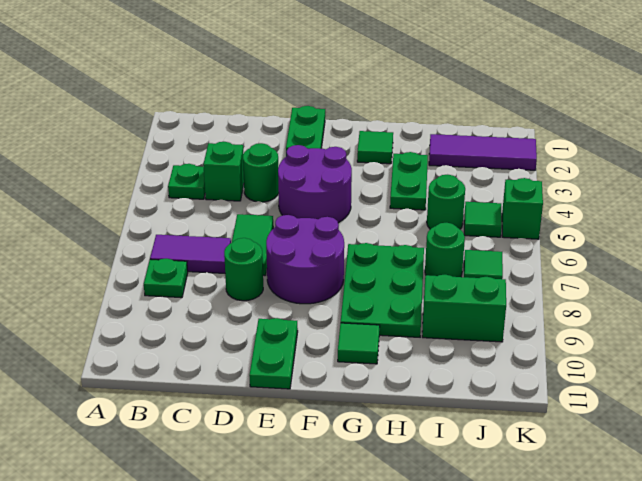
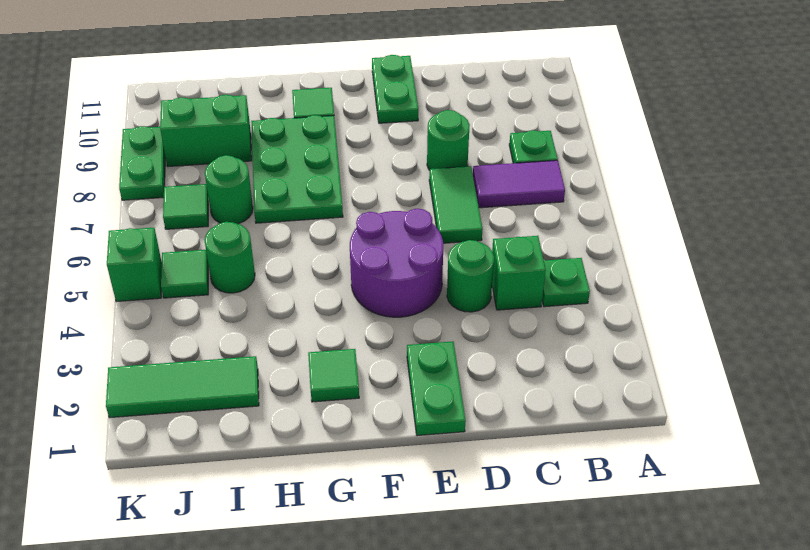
purple 2x2 round brick [266,215,344,304] -> none
green 1x2 plate [390,152,428,210] -> green 1x2 plate moved to [119,126,165,200]
purple 1x3 tile [429,134,537,170] -> green 1x3 tile [106,356,259,418]

